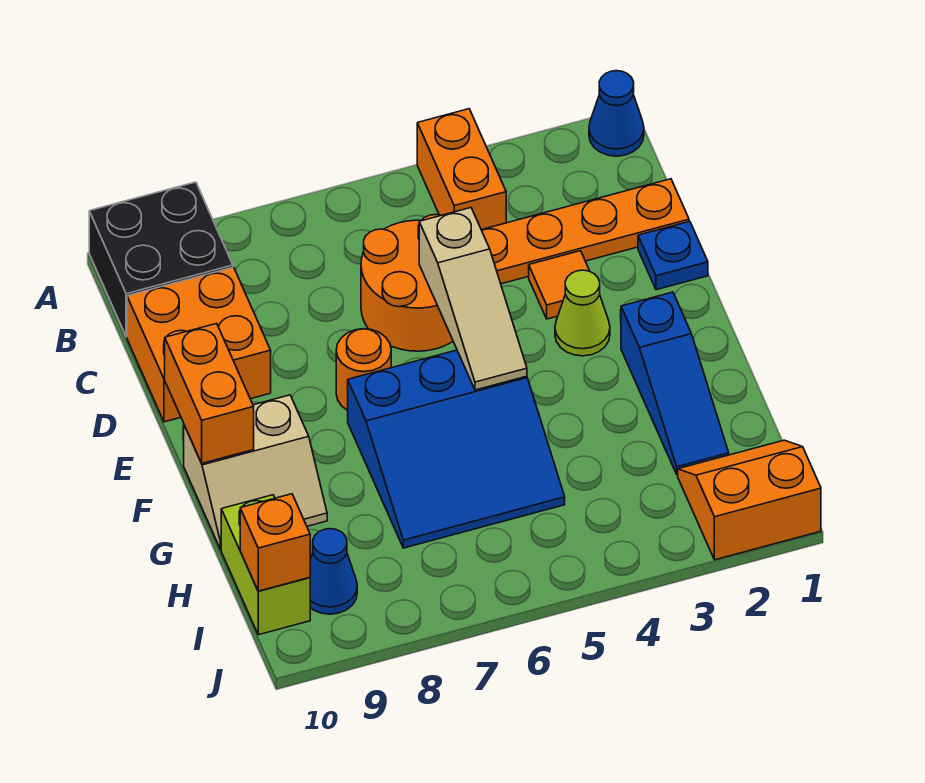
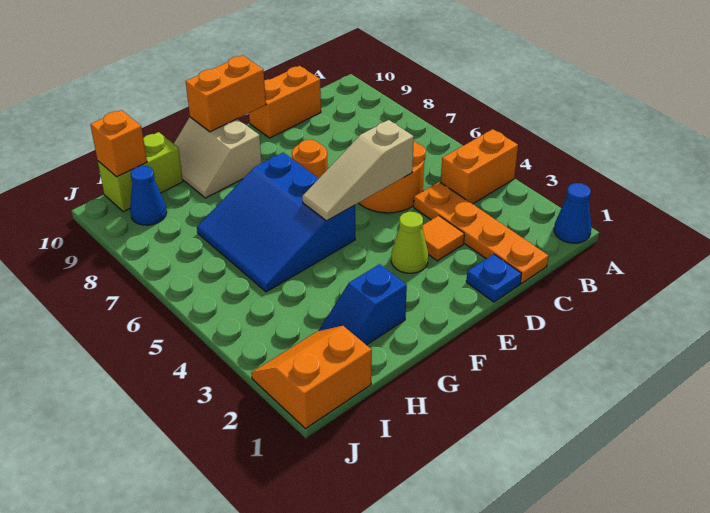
black 2x2 brick [89,182,233,337] -> none
orange 2x2 brick [127,267,271,422] -> orange 1x2 brick [249,66,321,138]
blue 1x3 slope [621,292,729,475] -> blue 1x2 slope [318,264,407,345]
orange 2x2 slope [678,440,821,560] -> orange 2x2 slope turned to [251,326,372,429]

